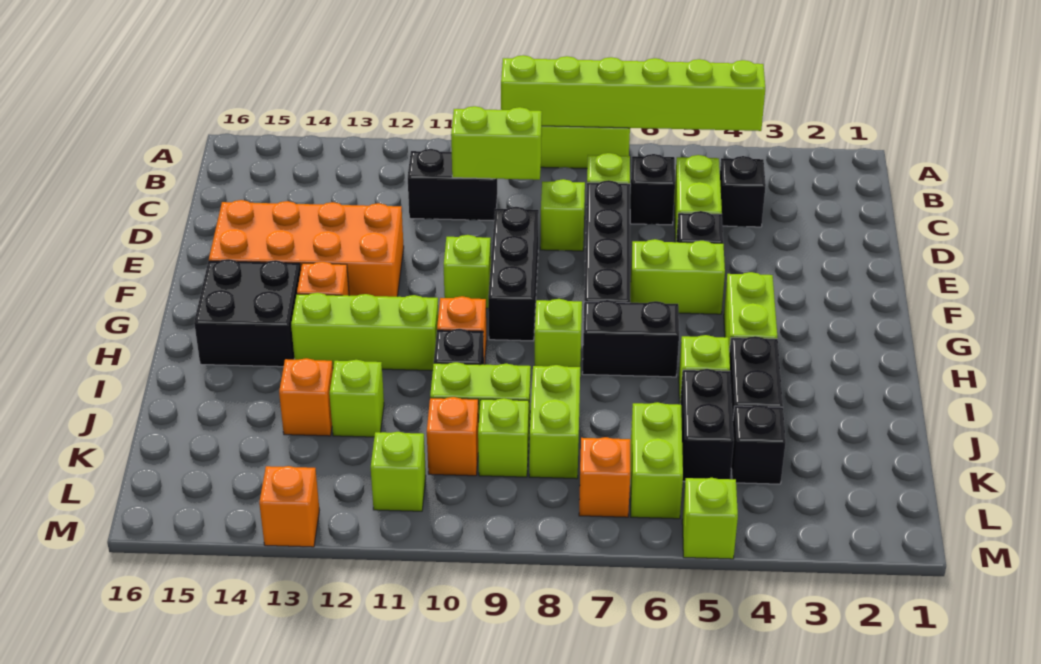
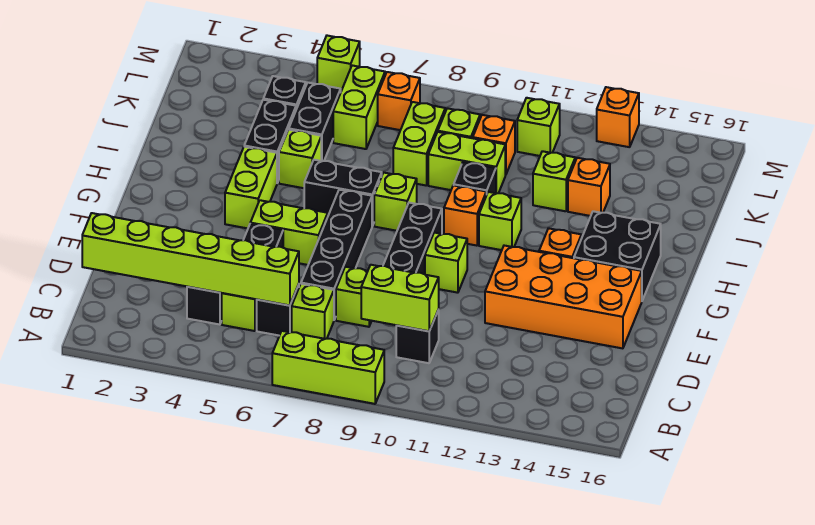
lime 1x6 brick [501,55,765,131] -> lime 1x6 brick moved to [82,213,299,306]
black 1x2 brick [408,149,497,221] -> black 1x1 brick [396,310,439,363]
lime 1x3 brick [291,293,438,371] -> lime 1x1 brick [479,192,521,250]

